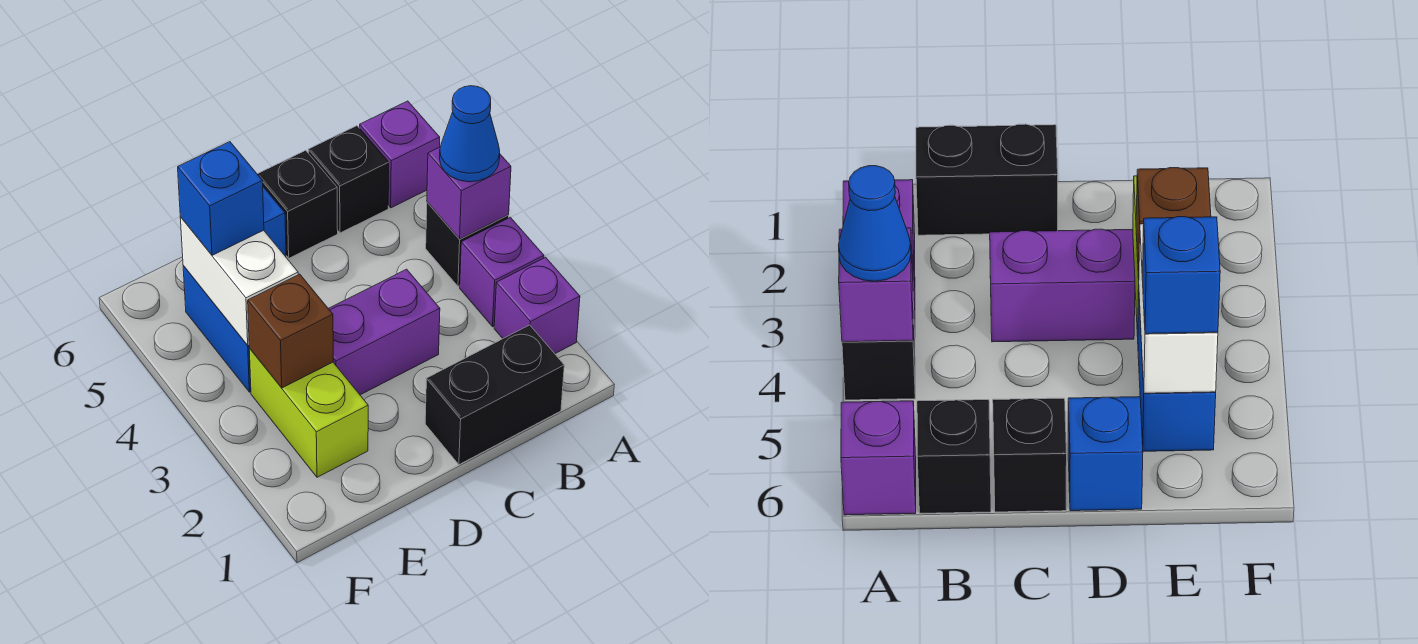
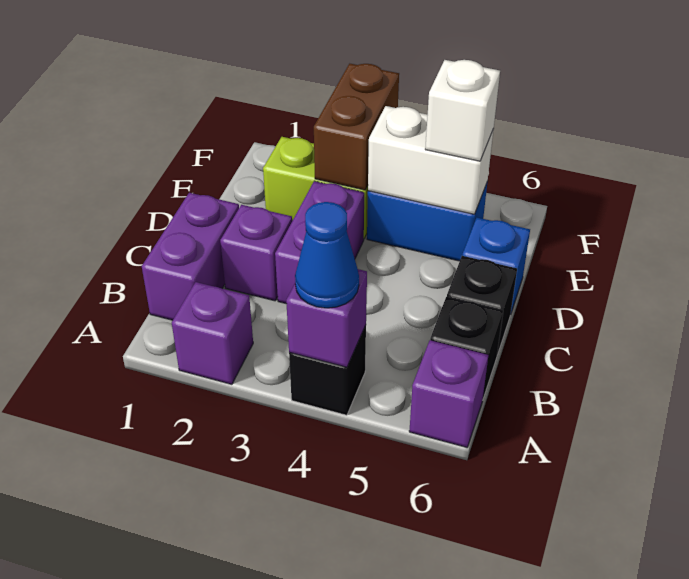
purple 1x1 brick [460,217,544,327] -> purple 1x1 brick moved to [220,205,292,301]
black 1x2 brick [425,325,564,465] -> purple 1x2 brick [142,193,239,320]
brown 1x1 brick [248,274,333,388] -> brown 1x2 brick [314,64,399,190]
blue 1x1 brick [178,142,264,255] -> white 1x1 brick [425,60,500,161]

